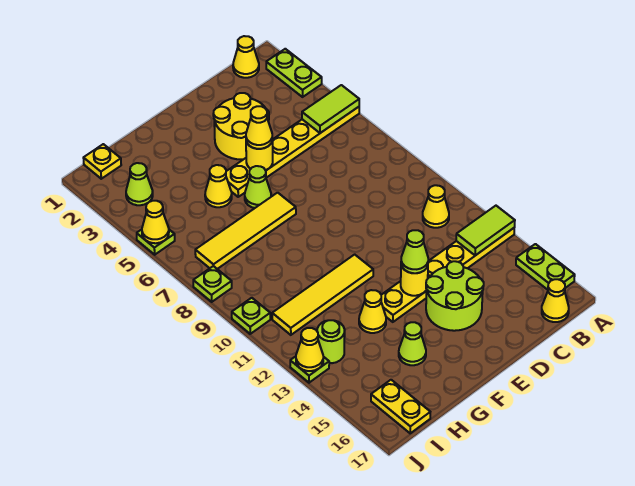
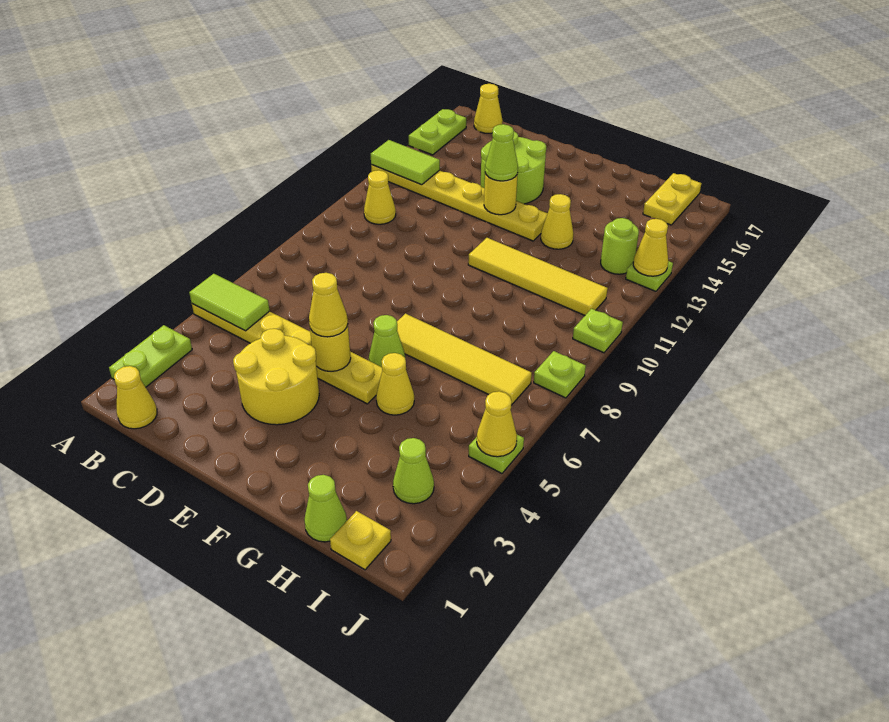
lime 1x1 cone [399,322,426,365] -> lime 1x1 cone moved to [304,475,347,542]

